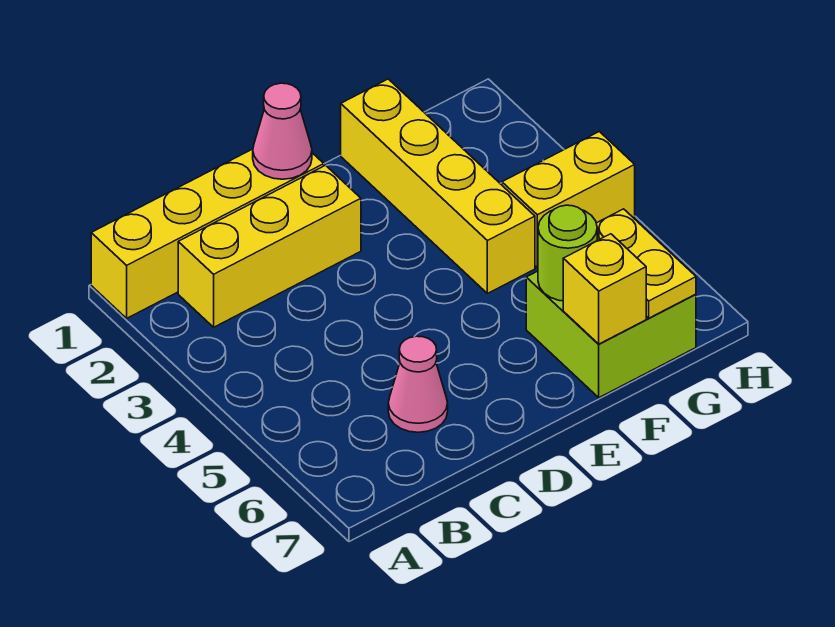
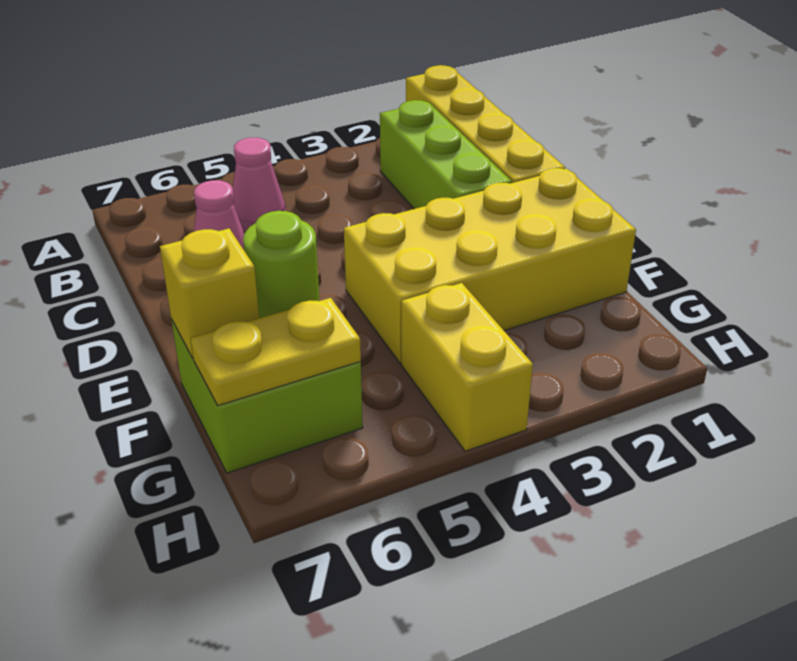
yellow 1x3 brick [178,165,361,327] -> lime 1x3 brick [380,100,512,209]
pink 1x1 cone [253,83,312,179] -> pink 1x1 cone moved to [233,138,286,232]
yellow 1x4 brick [341,79,535,294] -> yellow 2x4 brick [344,168,636,363]

